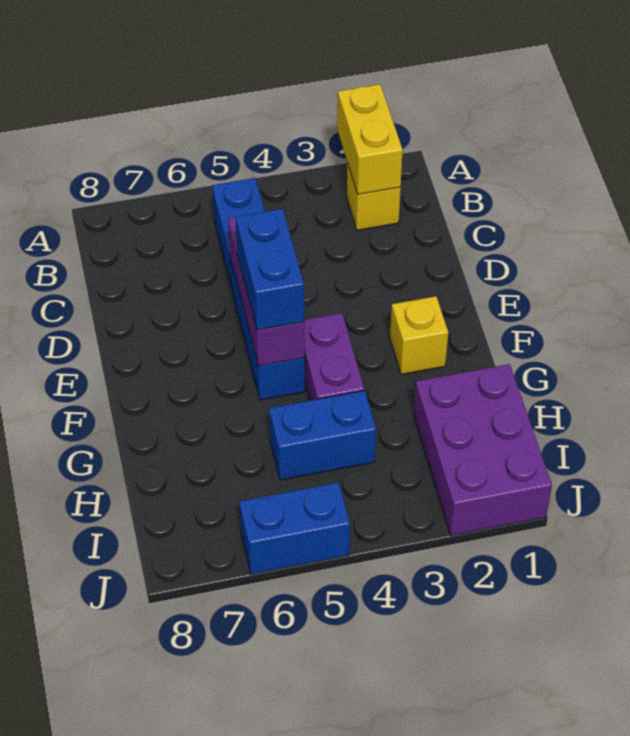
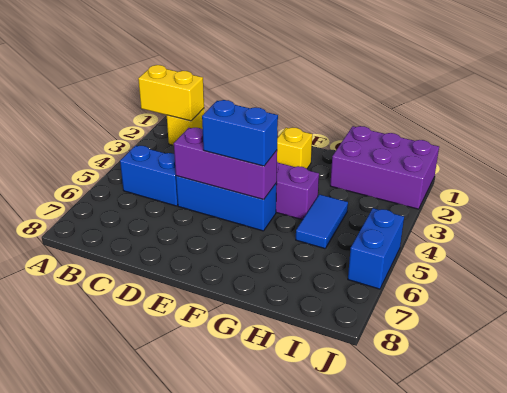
blue 1x2 brick [269,391,376,480] -> blue 1x2 tile [296,194,348,249]

